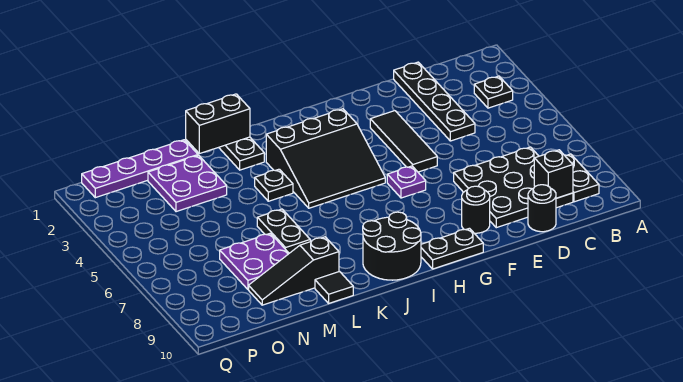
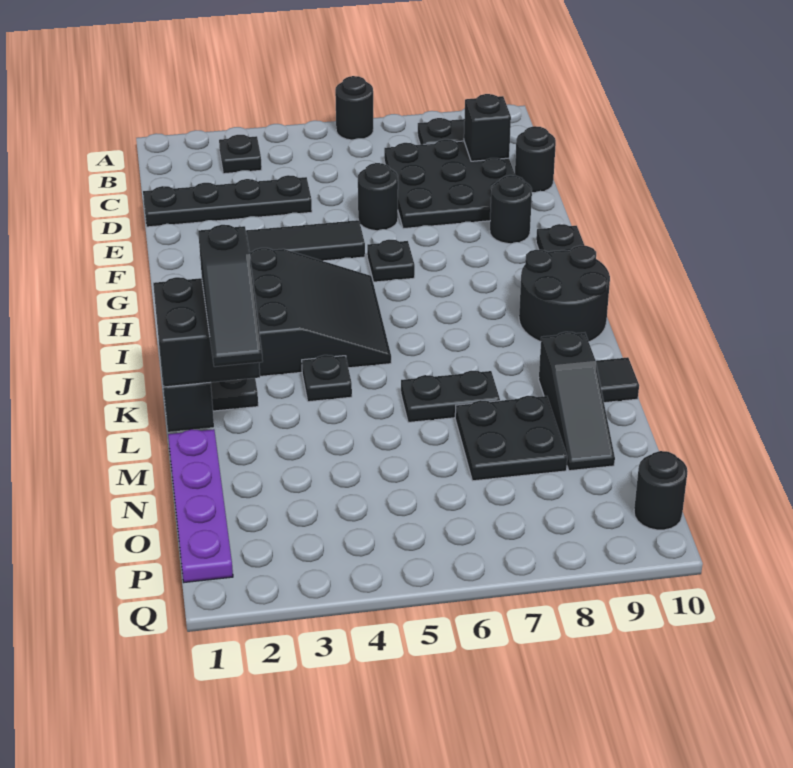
none -> black 1x1 round brick [335,76,373,140]
none -> black 1x1 round brick [358,163,398,231]
purple 1x1 plate [387,166,426,198] -> black 1x1 plate [367,240,415,282]
none -> black 2x2 brick [153,277,260,387]
none -> black 1x3 slope [198,225,263,367]
purple 2x2 plate [148,155,227,212] -> none
purple 2x2 plate [220,233,289,289] -> black 2x2 plate [455,396,567,481]
none -> black 1x1 round brick [634,451,688,530]

